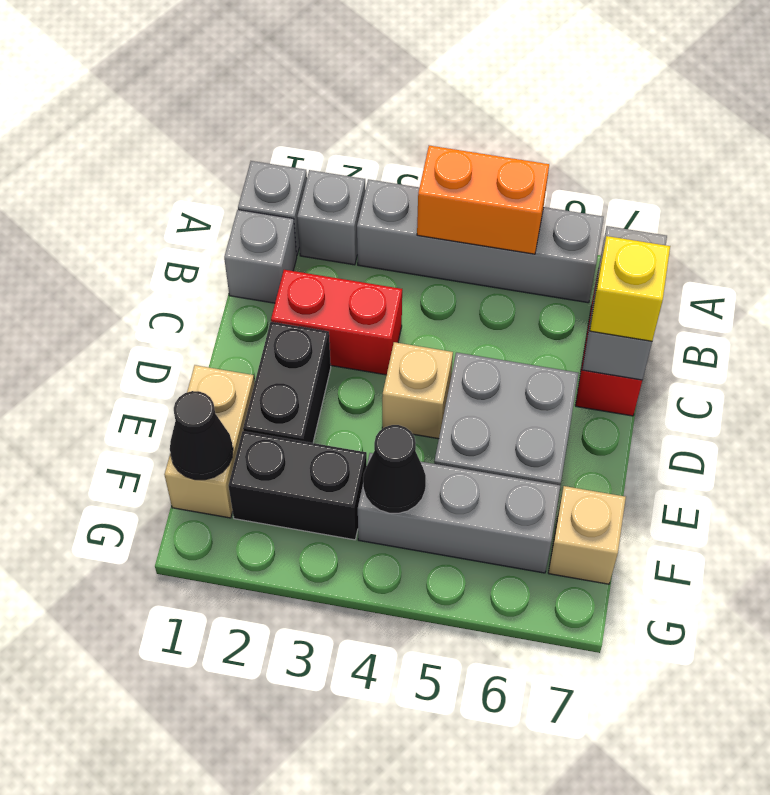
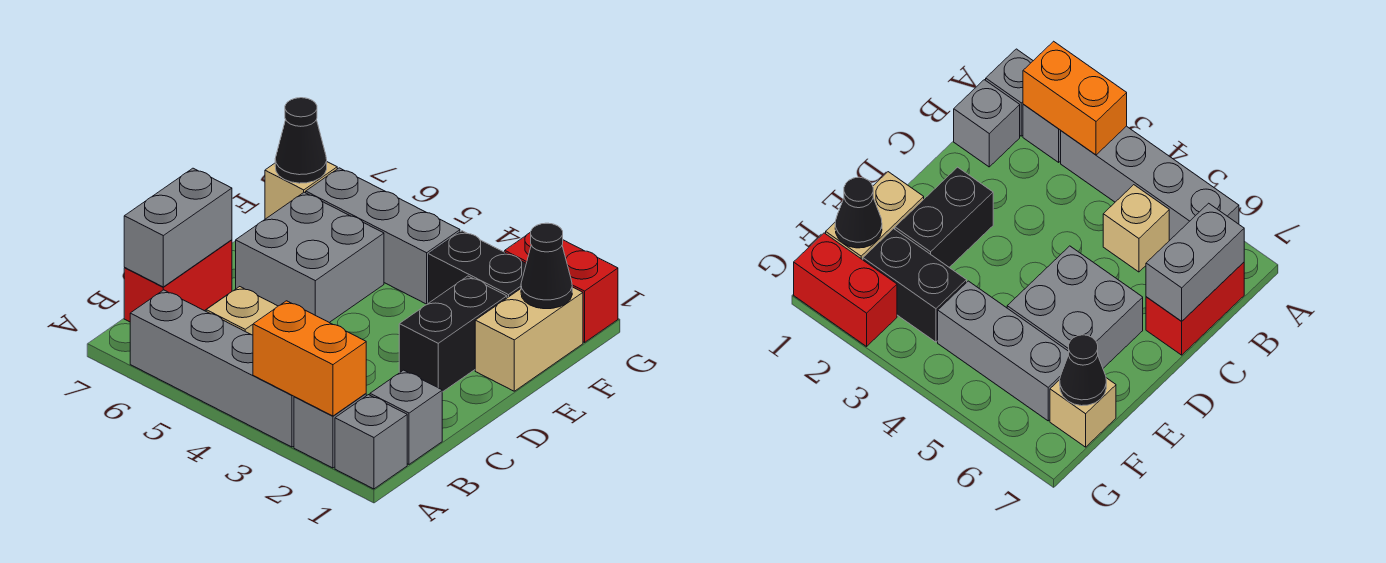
orange 1x2 brick [417,146,549,254] -> orange 1x2 brick moved to [253,301,366,416]
red 1x2 brick [271,270,402,375] -> red 1x2 brick moved to [505,232,618,342]
yellow 1x1 brick [590,236,670,341] -> none
tan 1x1 brick [382,342,453,439] -> tan 1x1 brick moved to [206,287,278,335]
black 1x1 cone [363,425,426,513] -> black 1x1 cone moved to [275,98,327,183]

